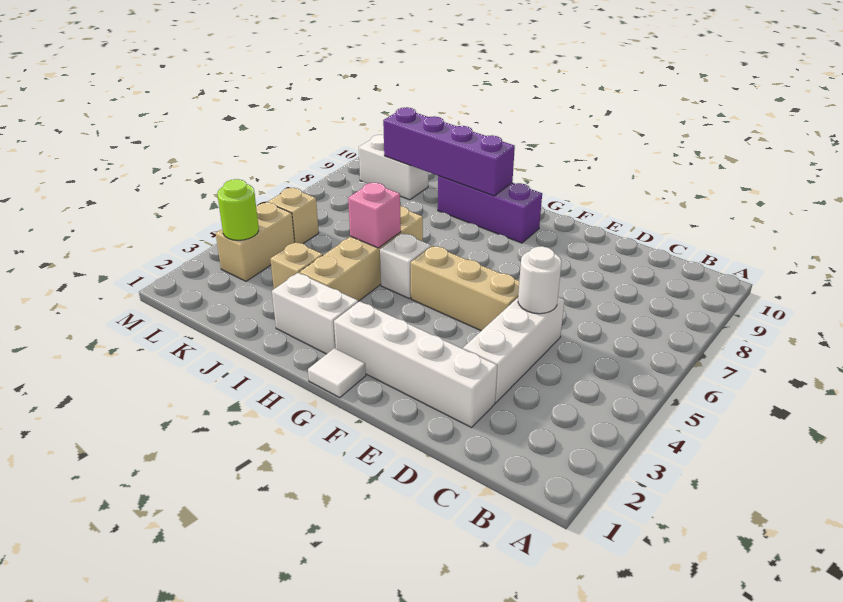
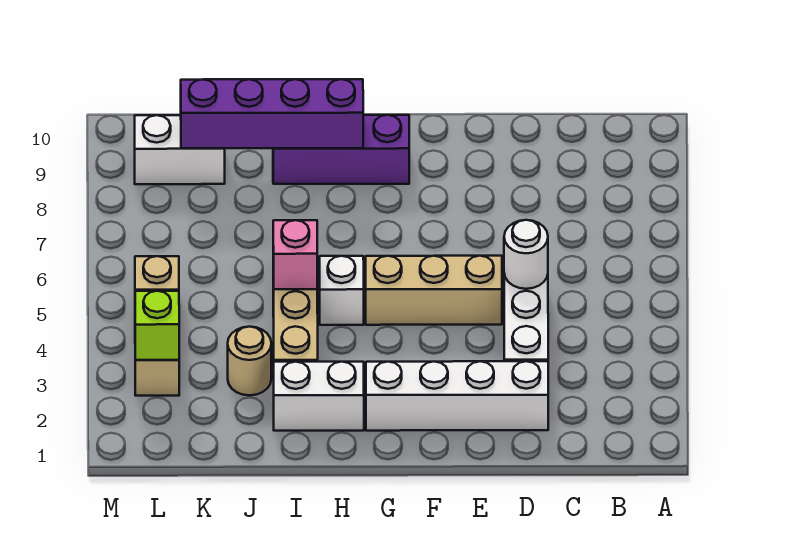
white 1x1 tile [308,348,366,397] -> none
tan 1x1 brick [270,242,323,289] -> tan 1x1 round brick [228,327,271,395]
lime 1x1 round brick [217,179,259,240] -> lime 1x1 brick [135,291,179,360]

